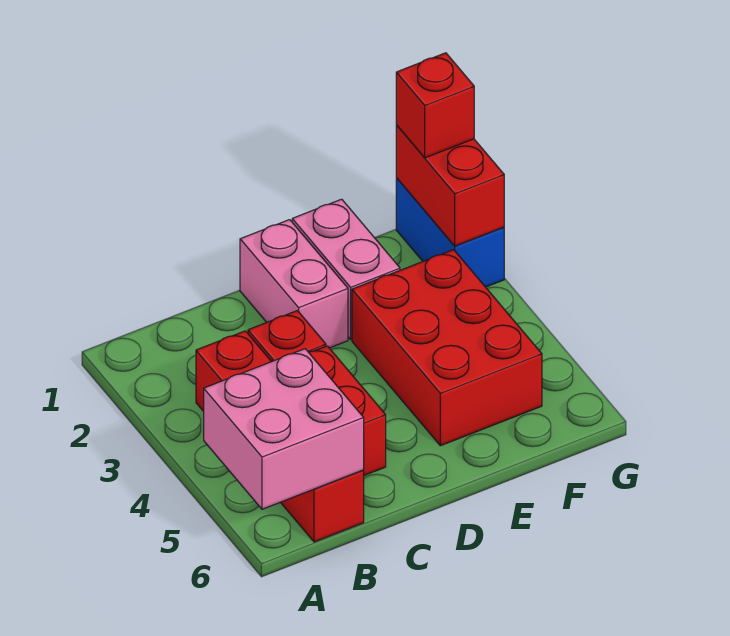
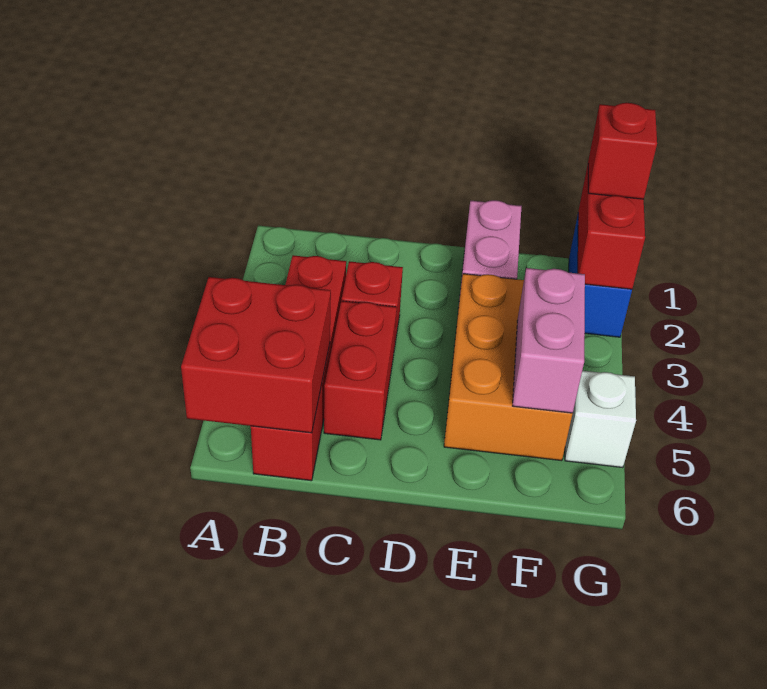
pink 2x2 brick [204,349,364,509] -> red 2x2 brick [181,277,331,433]
pink 1x2 brick [240,220,348,348] -> pink 1x2 brick moved to [513,268,585,413]
red 2x3 brick [352,250,542,446] -> orange 2x3 brick [444,274,573,461]
none -> white 1x1 brick [565,371,636,468]

